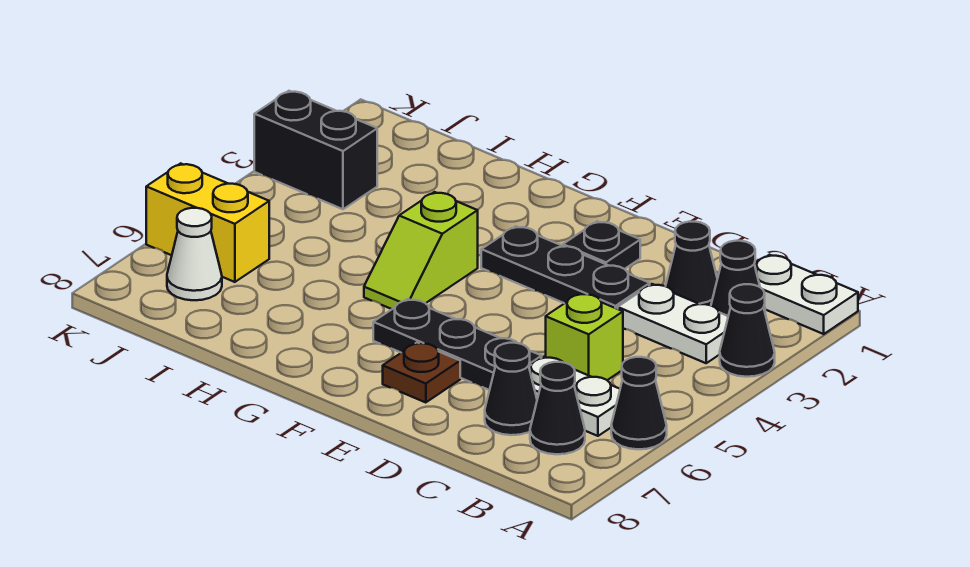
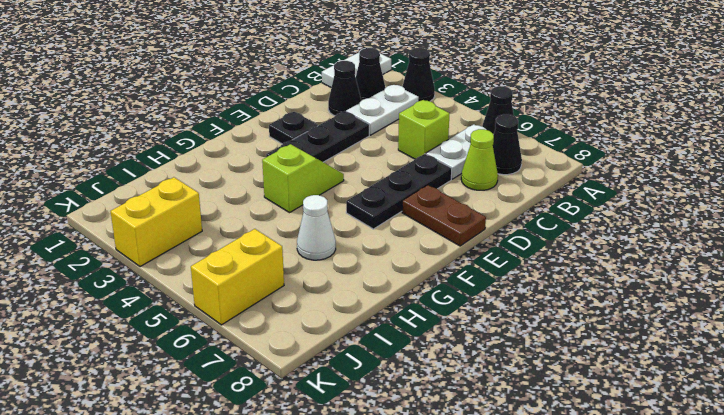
black 1x1 cone [485,343,537,435] -> lime 1x1 cone [461,129,498,190]
brown 1x1 plate [383,343,460,403] -> brown 1x2 plate [402,185,486,246]
lime 1x2 slope [364,192,478,309] -> lime 1x2 slope turned to [262,144,344,213]
black 1x2 brick [254,91,377,209] -> yellow 1x2 brick [110,177,202,267]
white 1x1 cone [167,208,222,300] -> white 1x1 cone moved to [297,195,336,260]

